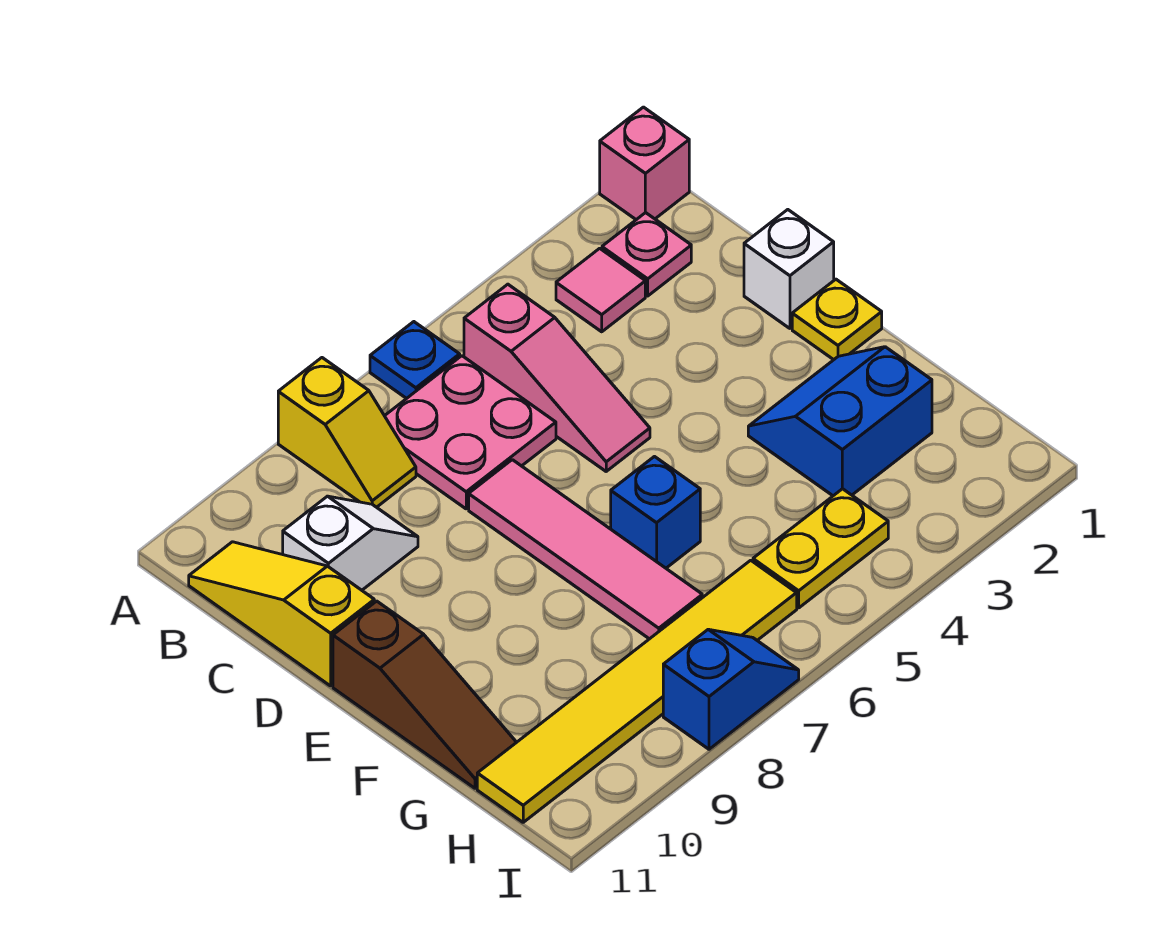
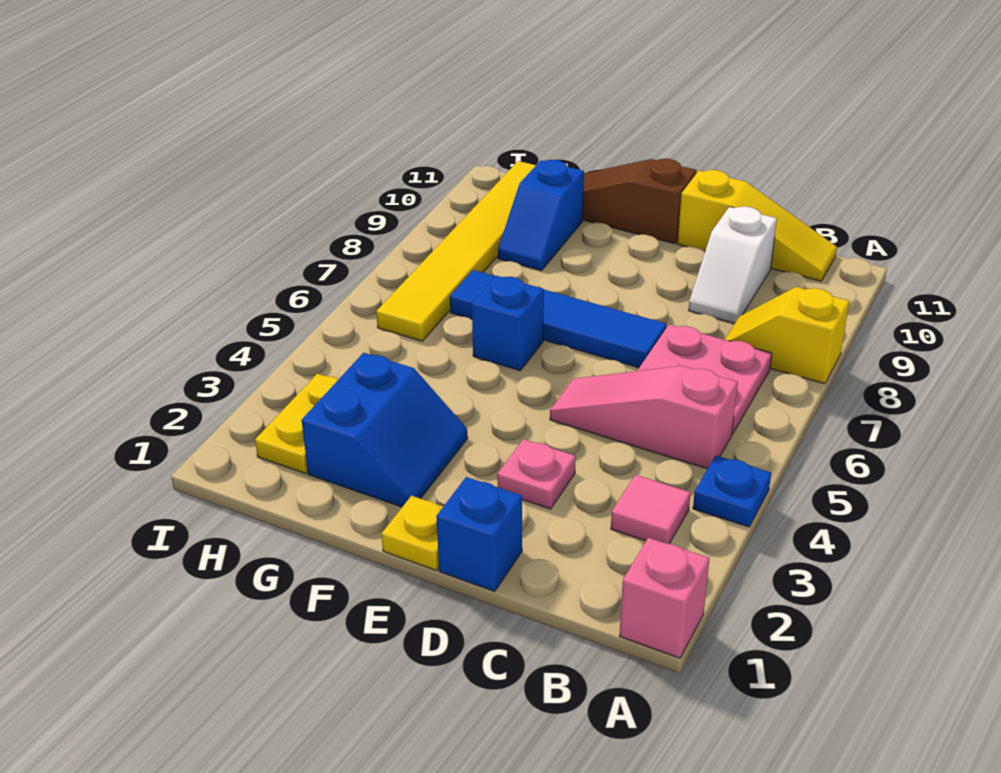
blue 1x1 plate [370,322,460,399] -> blue 1x1 plate moved to [693,456,771,527]
pink 1x1 plate [602,213,691,296] -> pink 1x1 plate moved to [497,439,576,509]
white 1x1 brick [744,210,834,328] -> blue 1x1 brick [436,477,522,591]
pink 1x4 tile [469,460,702,639] -> blue 1x4 tile [450,270,666,368]
yellow 1x2 plate [753,489,888,608] -> yellow 1x2 plate moved to [255,374,339,474]
blue 1x2 slope [663,629,799,749] -> blue 1x2 slope moved to [498,160,584,271]

